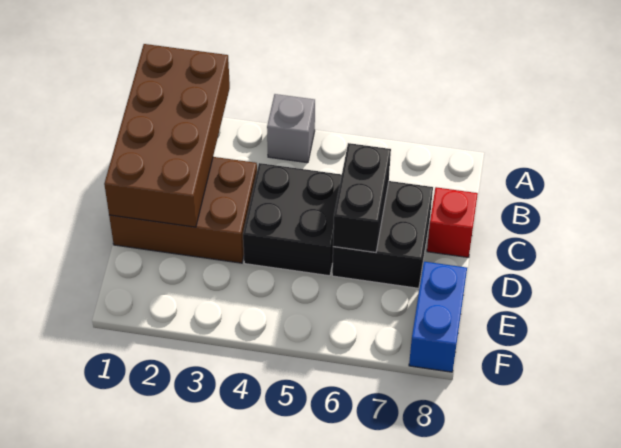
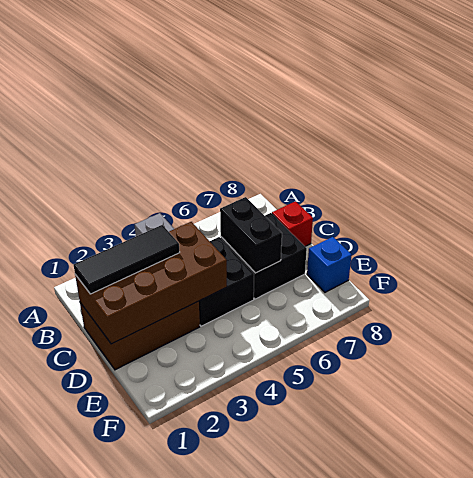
brown 2x4 brick [104,44,230,227] -> brown 2x4 brick turned to [75,222,227,344]
none -> black 1x3 tile [74,225,180,294]
blue 1x2 brick [409,262,467,372] -> blue 1x1 brick [307,237,352,292]

